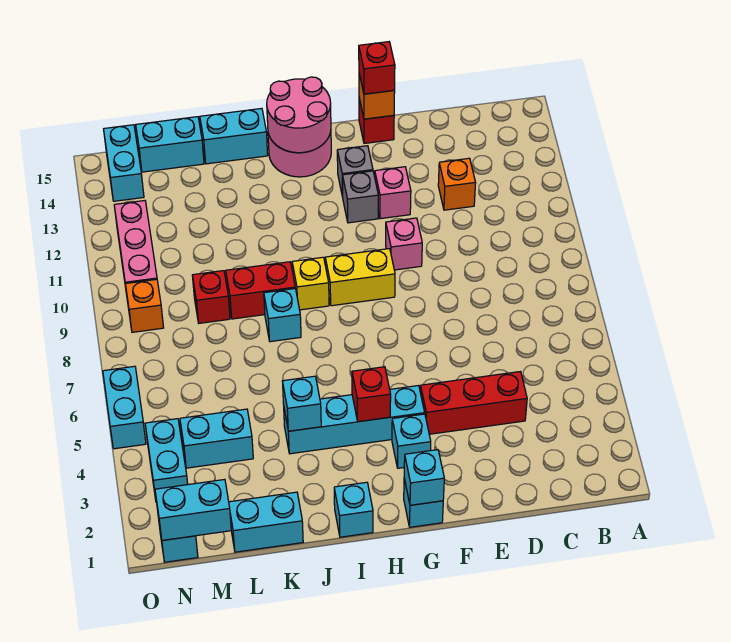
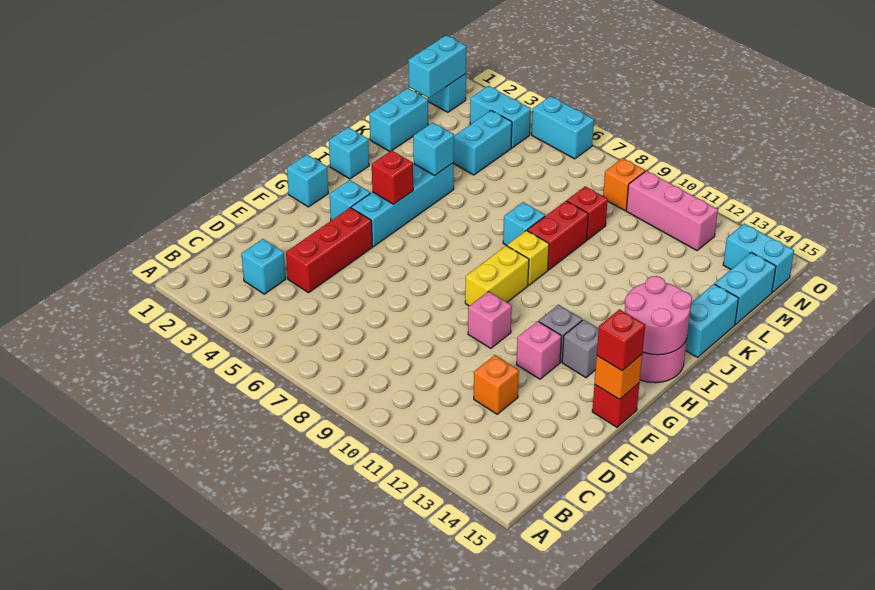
cyan 1x1 brick [404,450,444,505] -> cyan 1x1 brick moved to [241,239,286,294]

